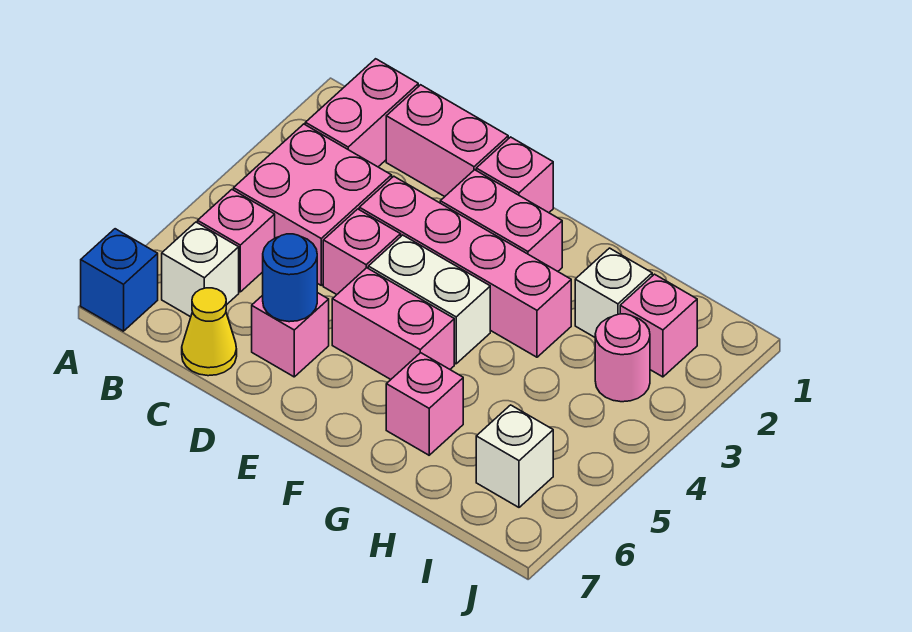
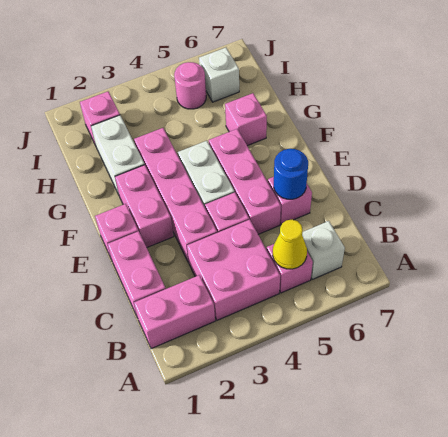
blue 1x1 brick [81,229,158,331] -> none
yellow 1x1 cone [182,288,237,376] -> yellow 1x1 cone moved to [273,220,307,269]
pink 1x2 brick [332,268,454,379] -> pink 1x3 brick [209,129,281,234]
white 1x1 brick [575,248,652,337] -> white 1x2 brick [91,115,145,194]
pink 1x1 round brick [595,314,650,402] -> pink 1x1 round brick moved to [174,62,206,109]

